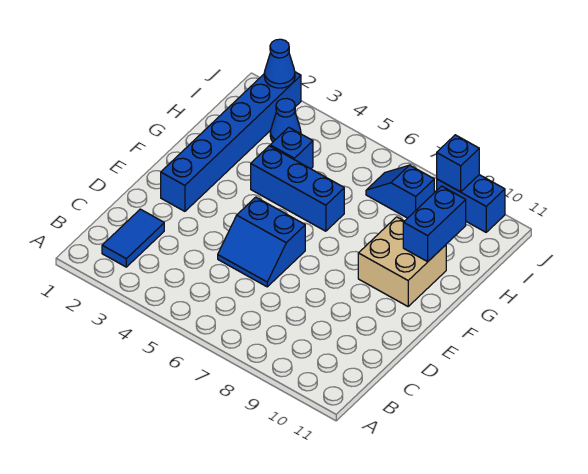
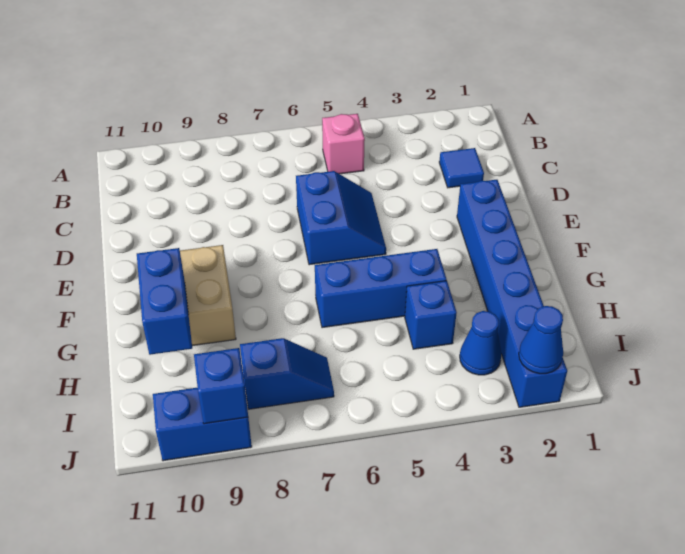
blue 1x2 tile [102,209,164,267] -> blue 1x1 tile [439,148,484,188]
none -> pink 1x1 brick [322,114,365,174]
blue 2x2 slope [218,197,305,287] -> blue 2x2 slope turned to [296,171,386,265]

